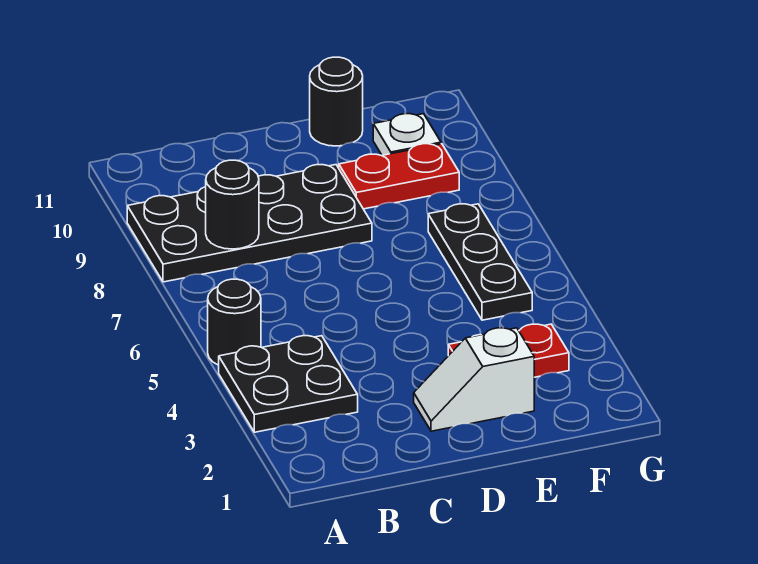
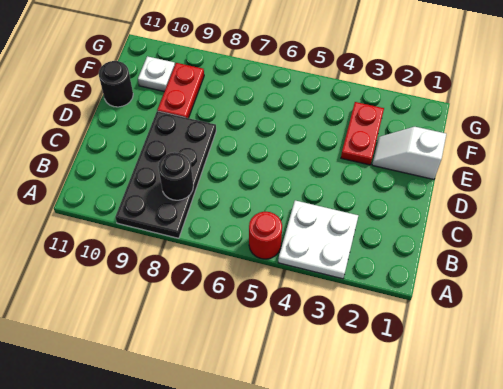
black 2x2 plate [219,336,358,432] -> white 2x2 plate [278,200,358,279]
black 1x1 round brick [208,279,261,365] -> red 1x1 round brick [249,212,282,259]
white 1x2 slope [414,328,534,431] -> white 1x2 slope turned to [372,127,446,179]
black 1x3 plate [428,204,532,320] -> none

